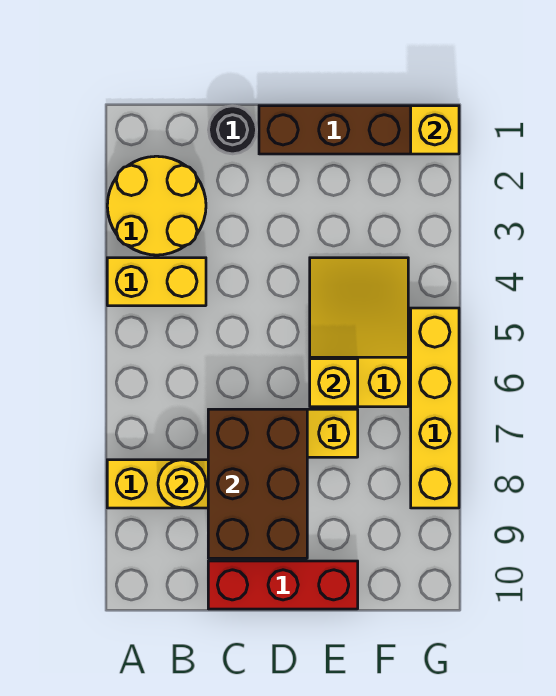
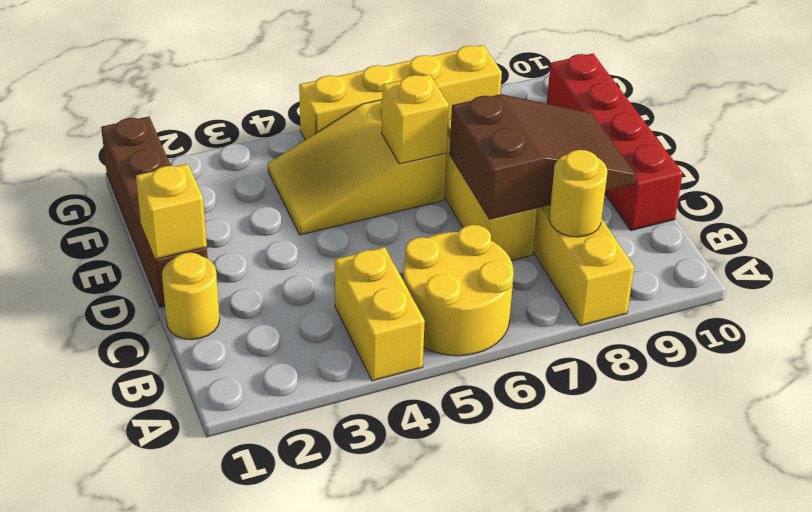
yellow 2x2 round brick [107,156,206,255] -> yellow 2x2 round brick moved to [403,225,514,356]
black 1x1 round brick [209,106,257,154] -> yellow 1x1 round brick [162,253,220,340]
brown 2x3 brick [208,409,307,558] -> brown 2x3 slope [450,94,636,219]
red 1x3 brick [208,561,358,609] -> red 1x4 brick [547,54,683,231]
yellow 1x1 brick [411,106,459,154] -> yellow 1x1 brick moved to [136,164,207,259]

